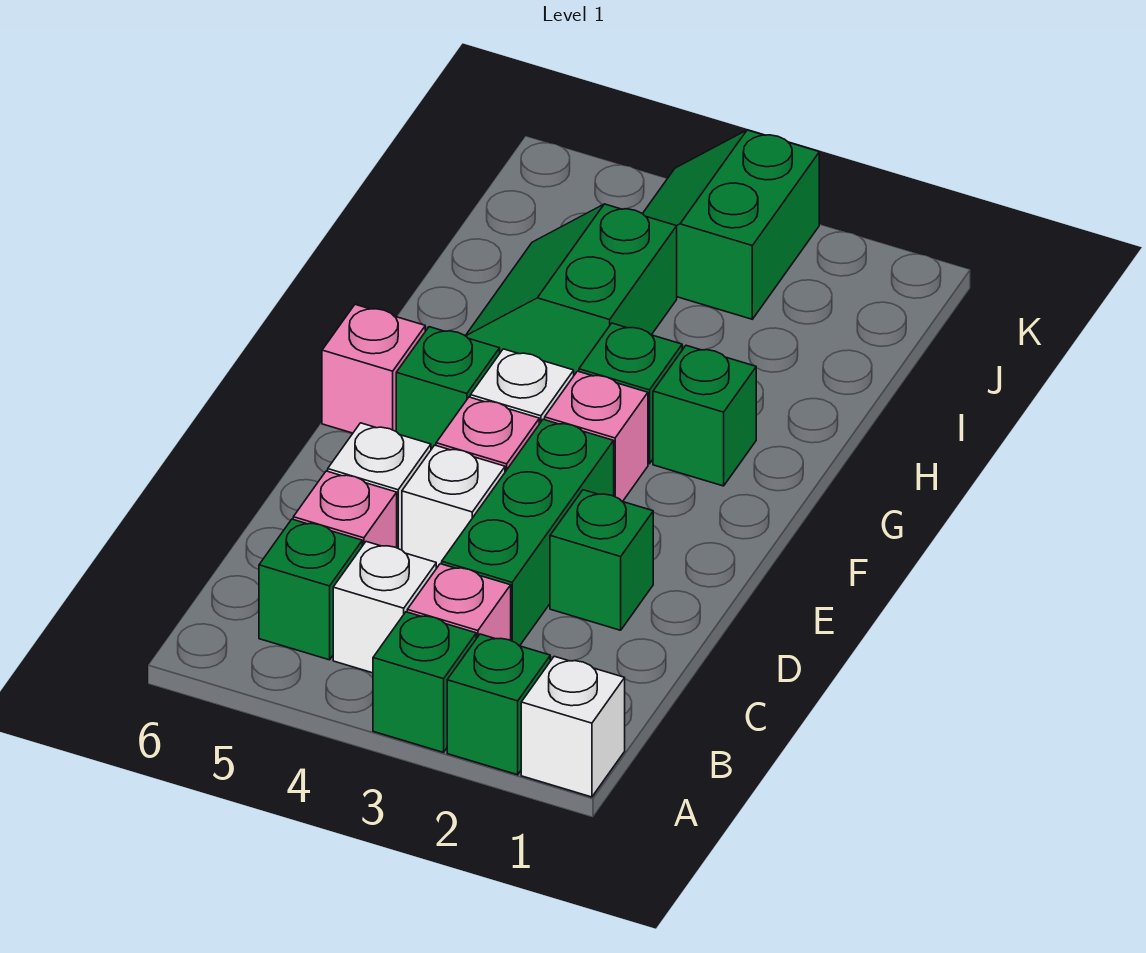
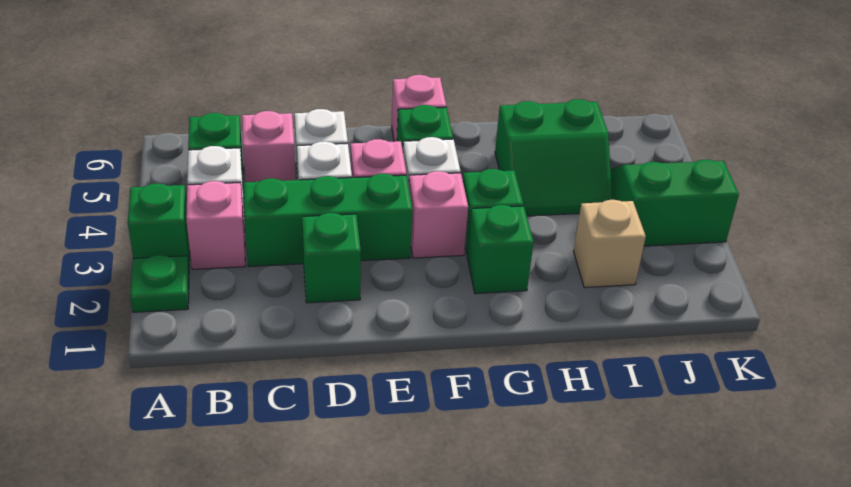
white 1x1 brick [521,656,625,797] -> none
green 1x1 brick [447,634,550,775] -> green 1x1 plate [130,255,189,312]
green 2x2 slope [466,204,677,375] -> green 2x2 slope turned to [495,99,612,216]
none -> tan 1x1 brick [574,200,646,288]

